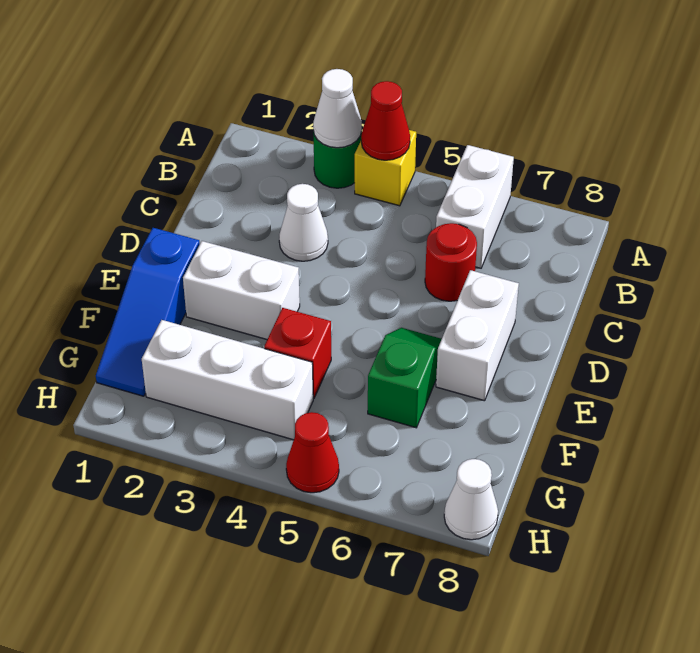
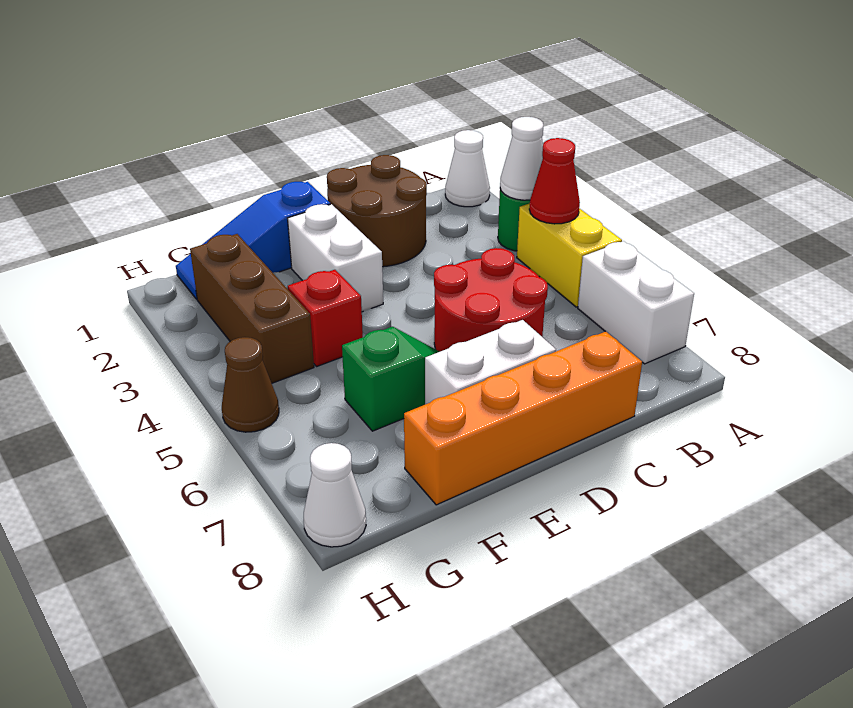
yellow 1x1 brick [355,130,416,206] -> yellow 1x2 brick [517,203,622,307]
white 1x2 brick [436,145,514,268] -> white 1x2 brick turned to [578,241,694,364]
none -> brown 2x2 round brick [327,155,427,267]
white 1x1 cone [279,184,328,261] -> white 1x1 cone moved to [445,130,490,207]
red 1x1 round brick [425,223,477,301] -> red 2x2 round brick [434,248,548,352]
none -> orange 1x4 brick [404,332,642,505]
white 1x3 brick [142,320,313,440] -> brown 1x3 brick [190,234,314,383]
red 1x1 cone [286,412,339,493] -> brown 1x1 cone [222,337,279,432]

